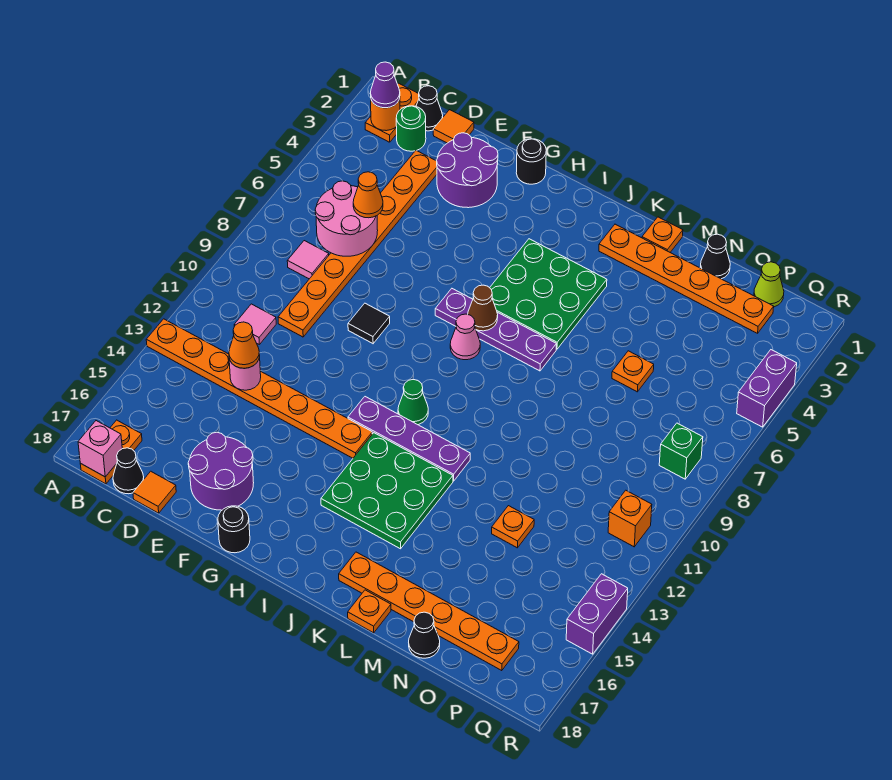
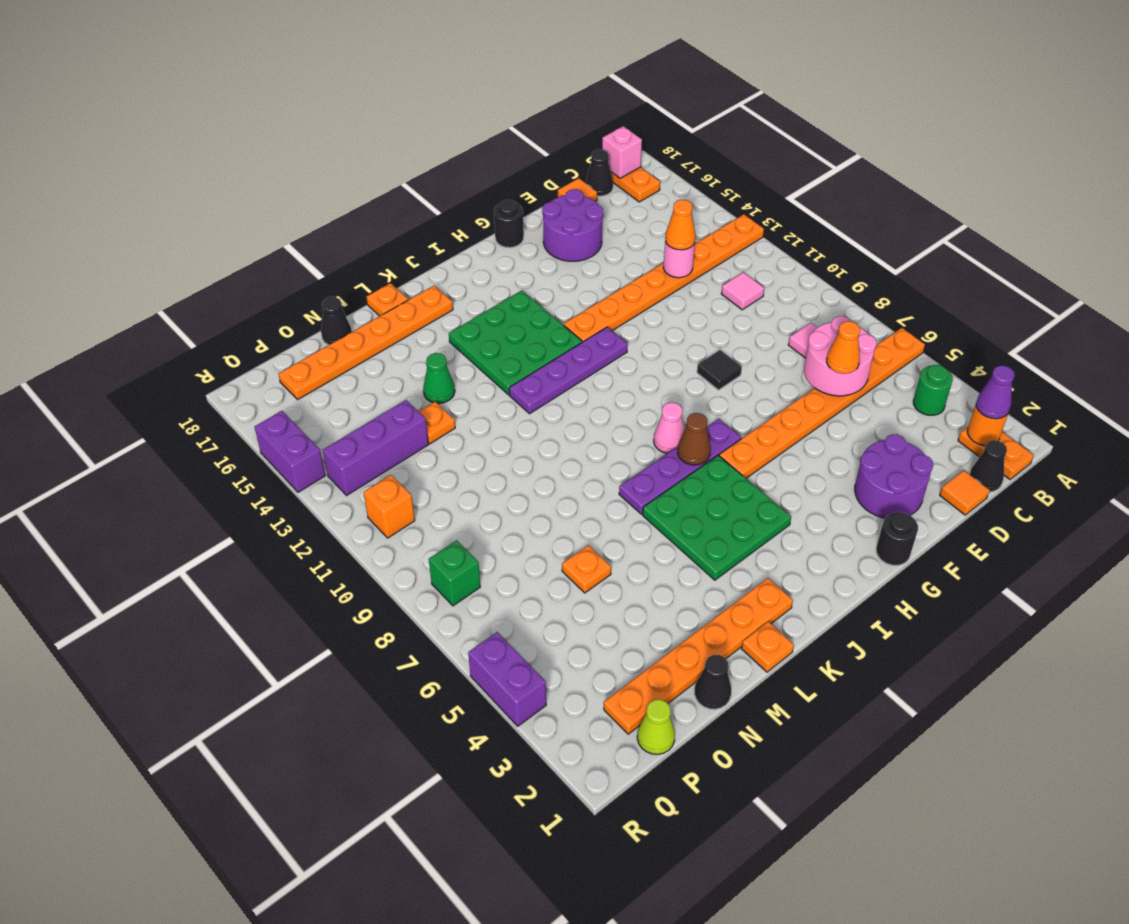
green 1x1 round brick [396,106,426,151] -> green 1x1 round brick moved to [913,365,953,415]
orange 1x8 plate [278,151,437,337] -> orange 1x8 plate turned to [719,328,925,478]
green 1x1 cone [398,380,428,425] -> green 1x1 cone moved to [423,353,455,403]
none -> purple 1x3 brick [323,400,429,495]

